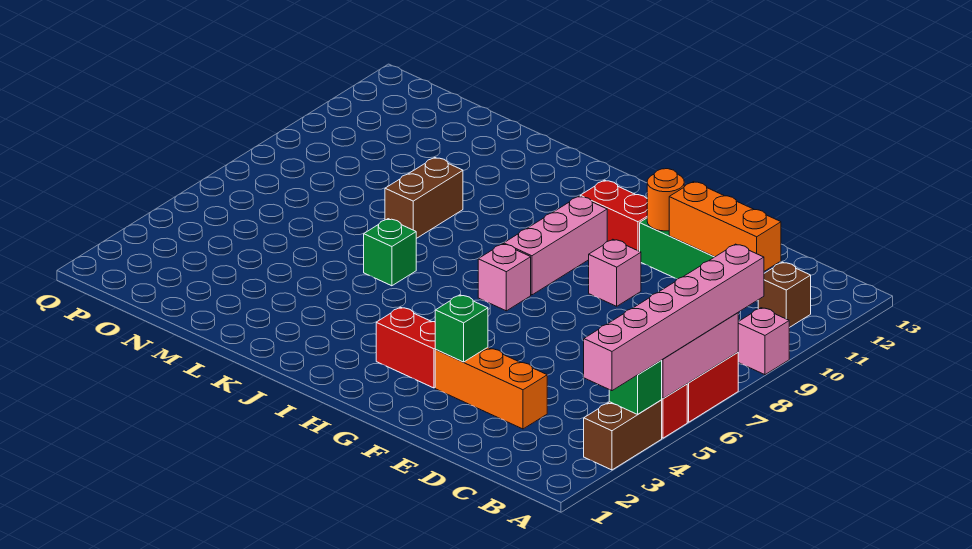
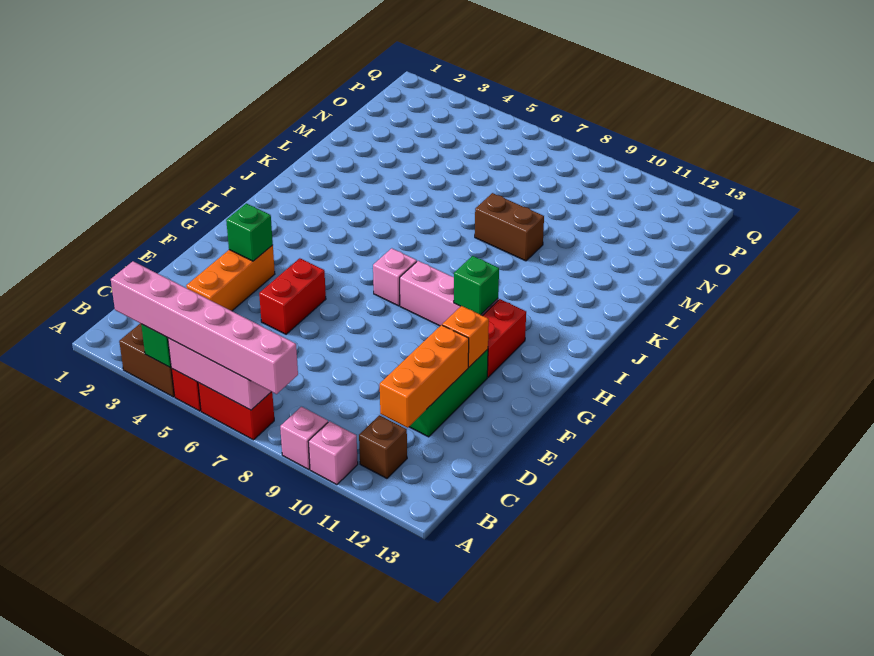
pink 1x1 brick [589,239,641,306] -> pink 1x1 brick moved to [308,421,358,485]
orange 1x1 round brick [647,169,684,231] -> orange 1x1 brick [442,306,489,367]
red 1x2 brick [376,307,436,388] -> red 1x2 brick moved to [259,258,326,334]
green 1x1 brick [364,219,416,286] -> green 1x1 brick moved to [454,256,499,315]

